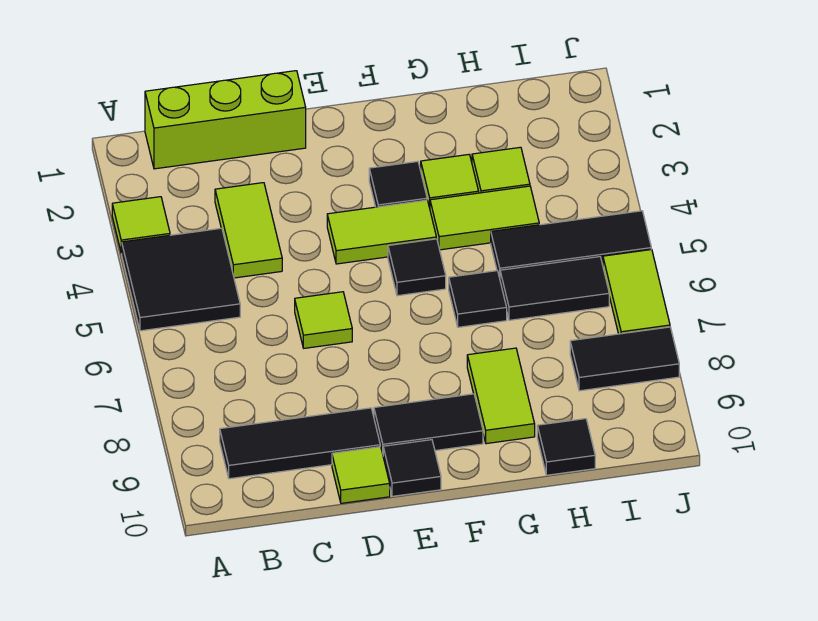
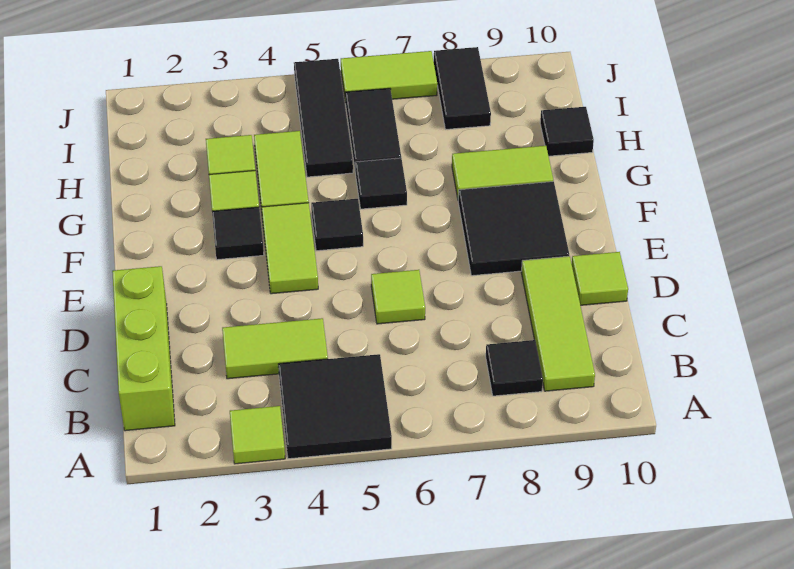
black 1x3 tile [220,408,380,479] -> lime 1x3 tile [521,256,595,391]
black 1x2 tile [374,394,483,453] -> black 2x2 tile [458,181,569,276]
black 1x1 tile [383,440,441,496] -> black 1x1 tile moved to [486,340,543,396]

